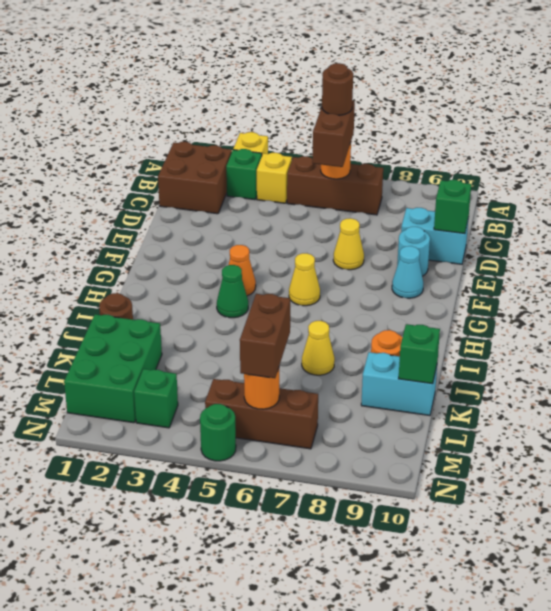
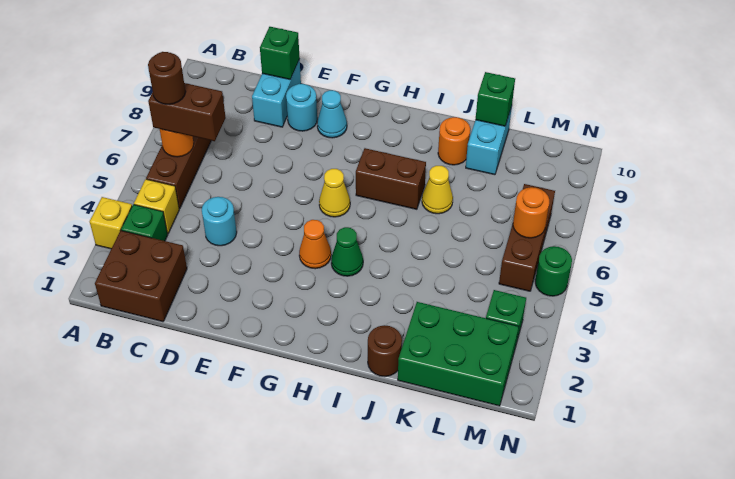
none -> cyan 1x1 round brick [202,197,237,246]
yellow 1x1 cone [333,218,364,270] -> none
brown 1x2 brick [240,294,290,378] -> brown 1x2 brick moved to [356,148,426,209]

